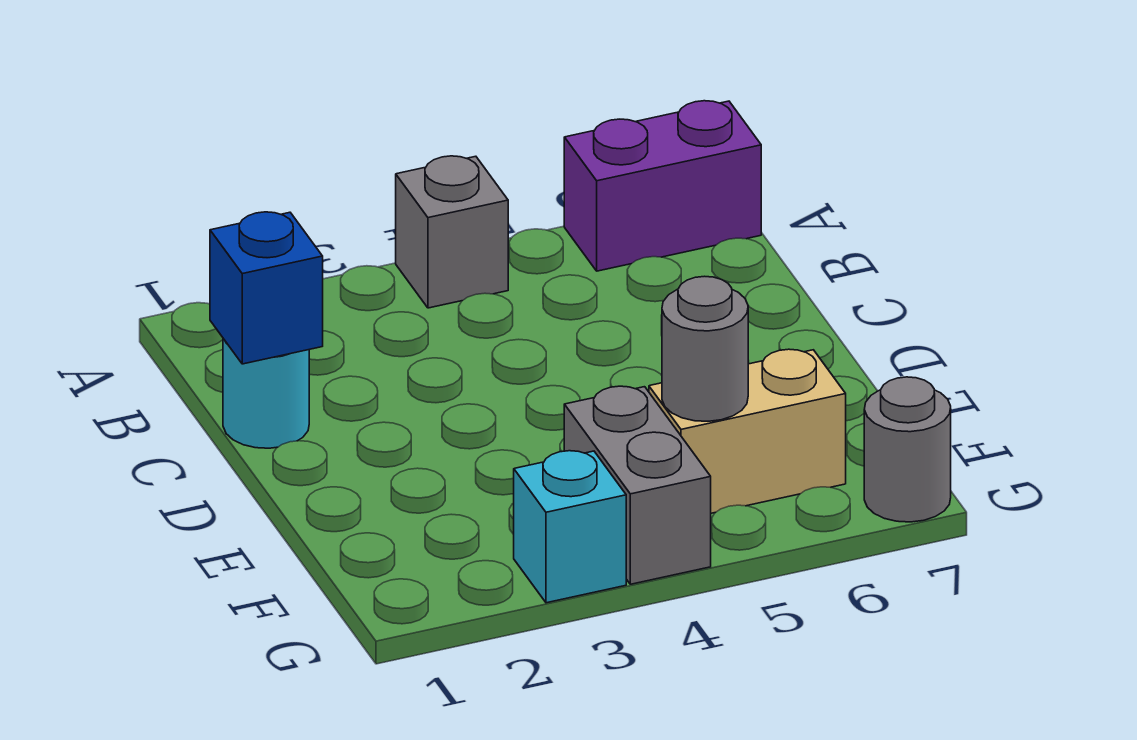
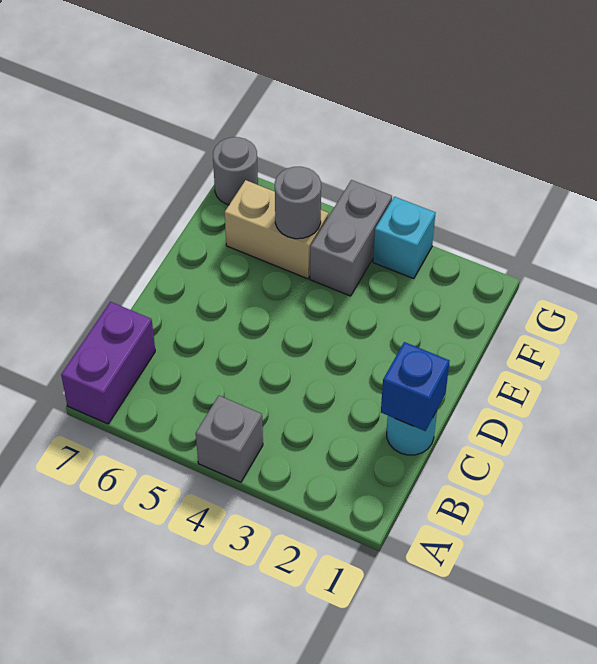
purple 1x2 brick [564,101,761,271] -> purple 1x2 brick turned to [61,302,155,424]

